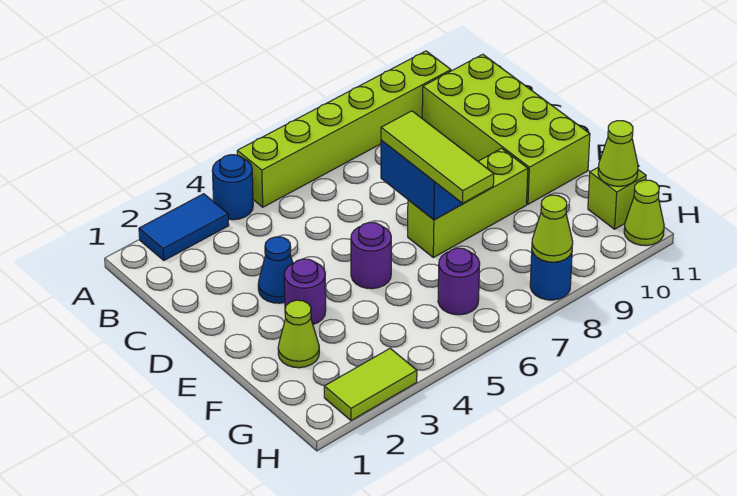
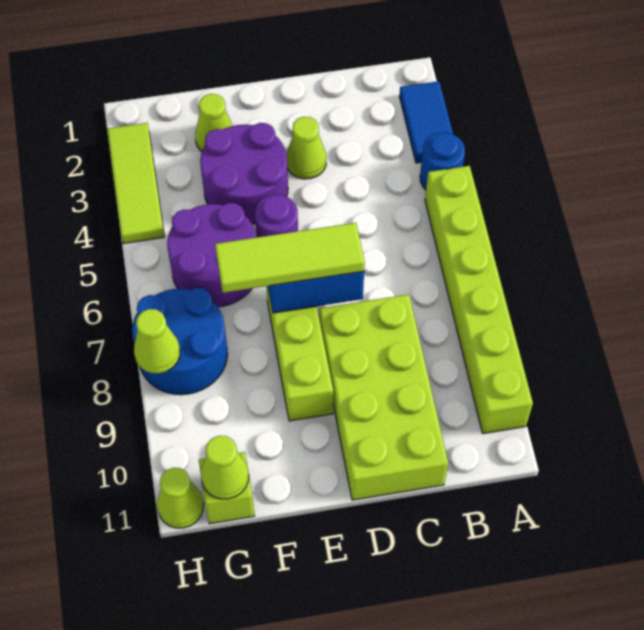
lime 2x4 brick [422,54,590,204] -> lime 2x4 brick turned to [319,294,448,500]
blue 1x1 cone [258,237,293,303] -> lime 1x1 cone [286,117,326,179]
purple 1x1 round brick [284,259,326,324] -> purple 2x2 round brick [200,123,288,224]
purple 1x1 round brick [438,248,480,315] -> purple 2x2 round brick [167,203,256,307]
lime 1x2 tile [324,348,417,420] -> lime 1x3 tile [107,123,165,244]
blue 1x1 round brick [530,252,572,300] -> blue 2x2 round brick [132,288,228,395]

